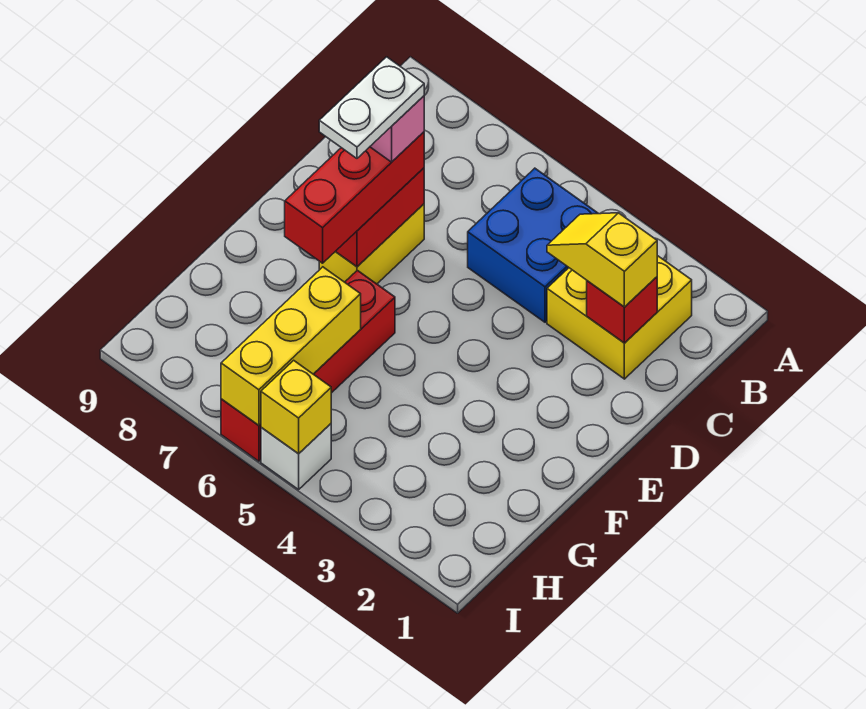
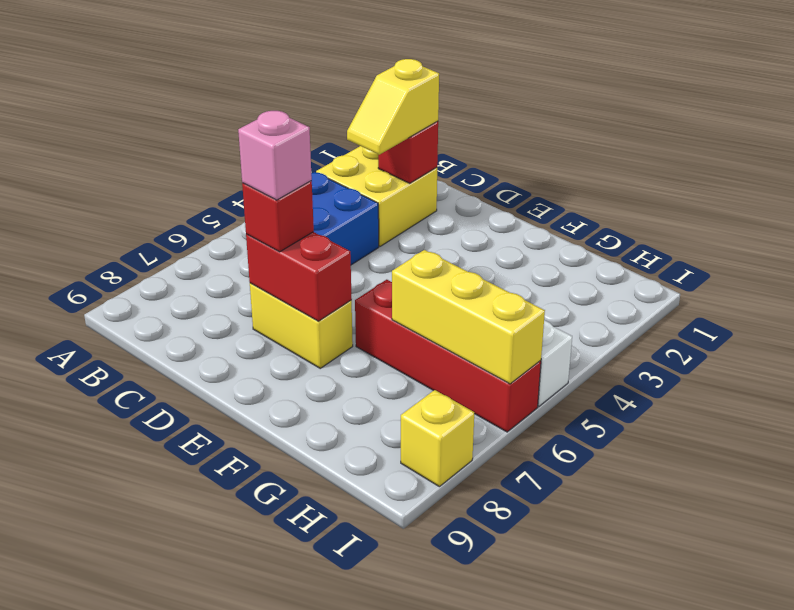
red 1x3 brick [285,132,424,263] -> red 1x1 brick [242,181,314,252]
white 1x2 plate [319,57,424,158] -> none
yellow 1x1 brick [261,360,331,454] -> yellow 1x1 brick moved to [401,390,474,487]

